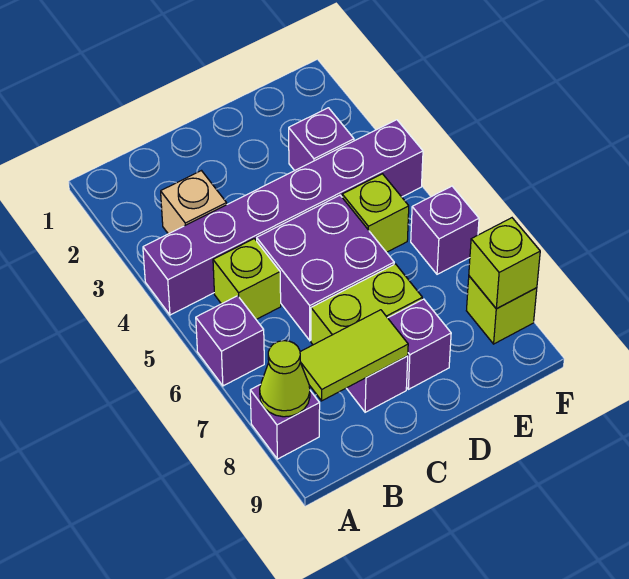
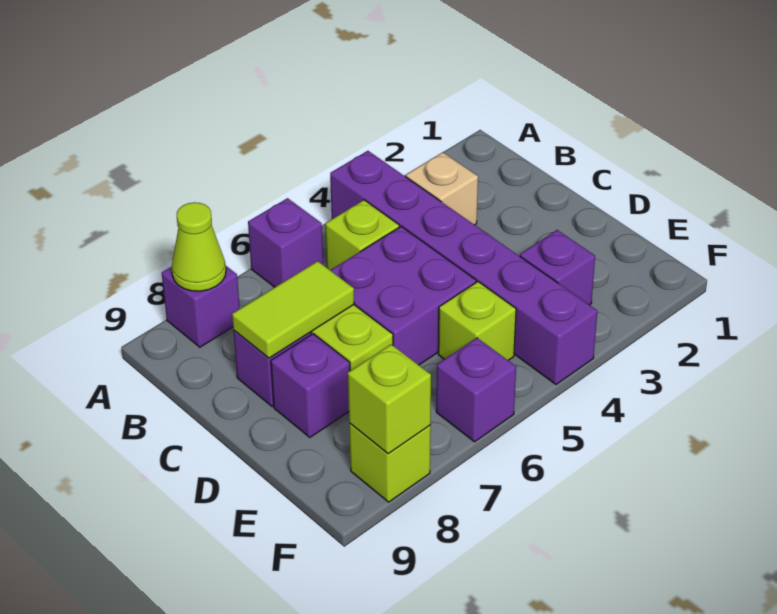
lime 1x2 tile [300,310,408,401] -> lime 1x2 tile turned to [232,261,354,358]

